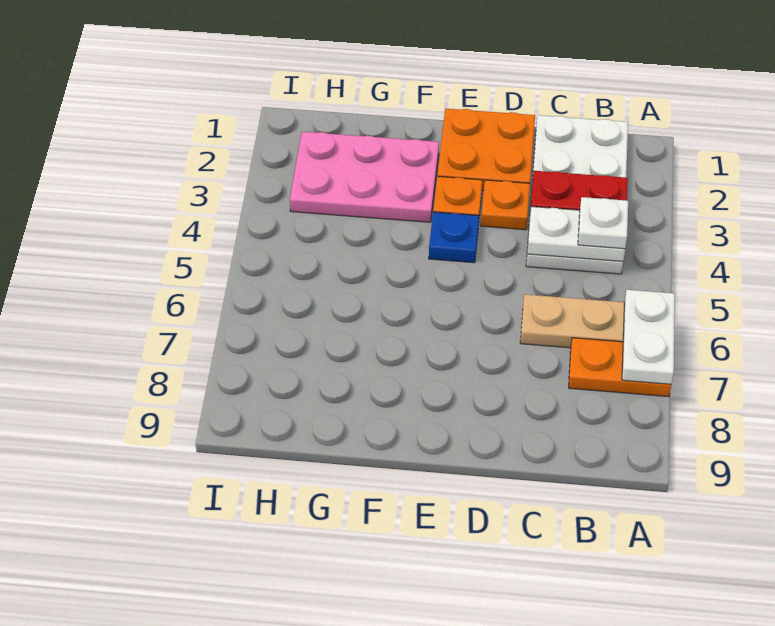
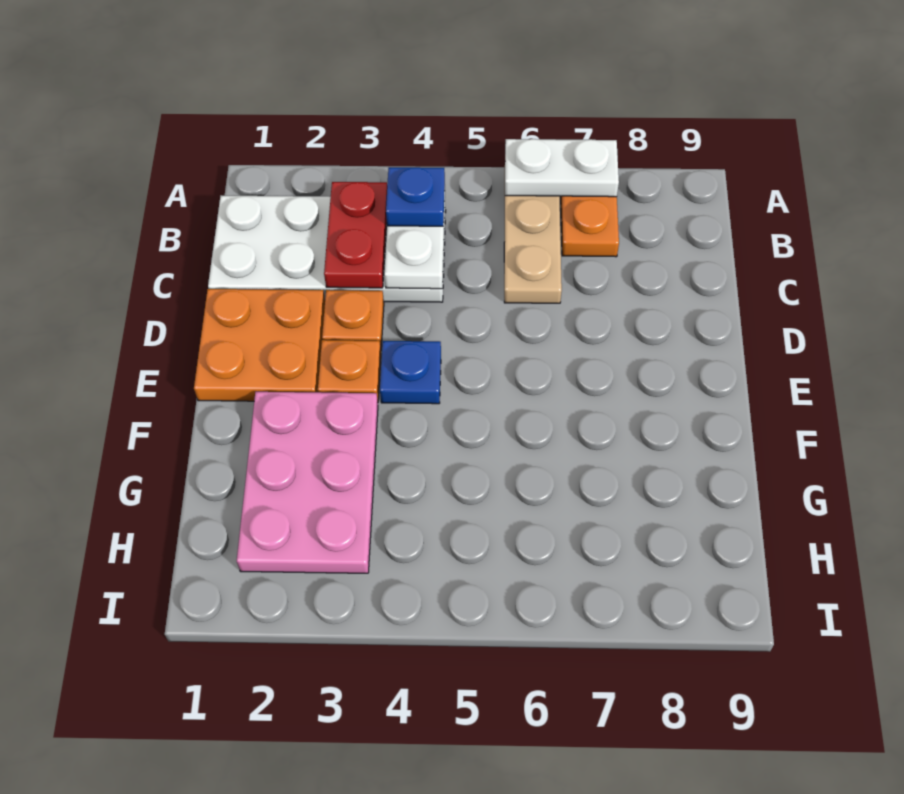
white 1x1 plate [578,197,628,249] -> blue 1x1 plate [386,167,445,226]

